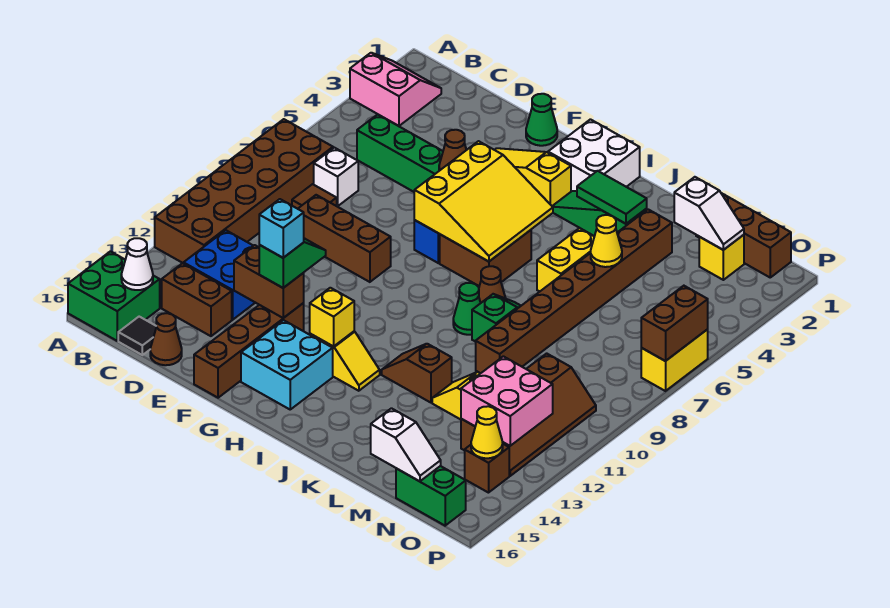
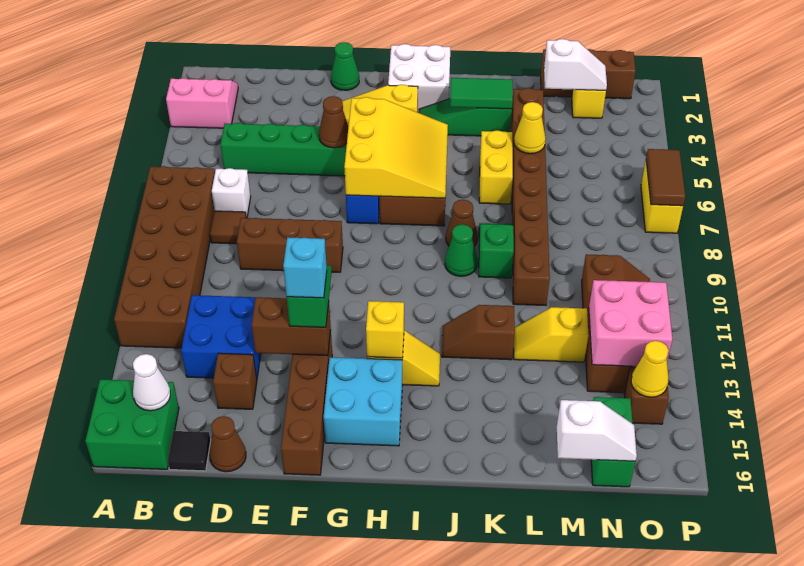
brown 1x2 brick [162,263,232,336] -> brown 1x1 brick [213,353,257,409]
green 1x2 brick [396,466,466,526] -> green 1x2 brick turned to [591,397,635,487]
brown 1x2 brick [641,286,708,361] -> brown 1x2 tile [646,149,685,206]

